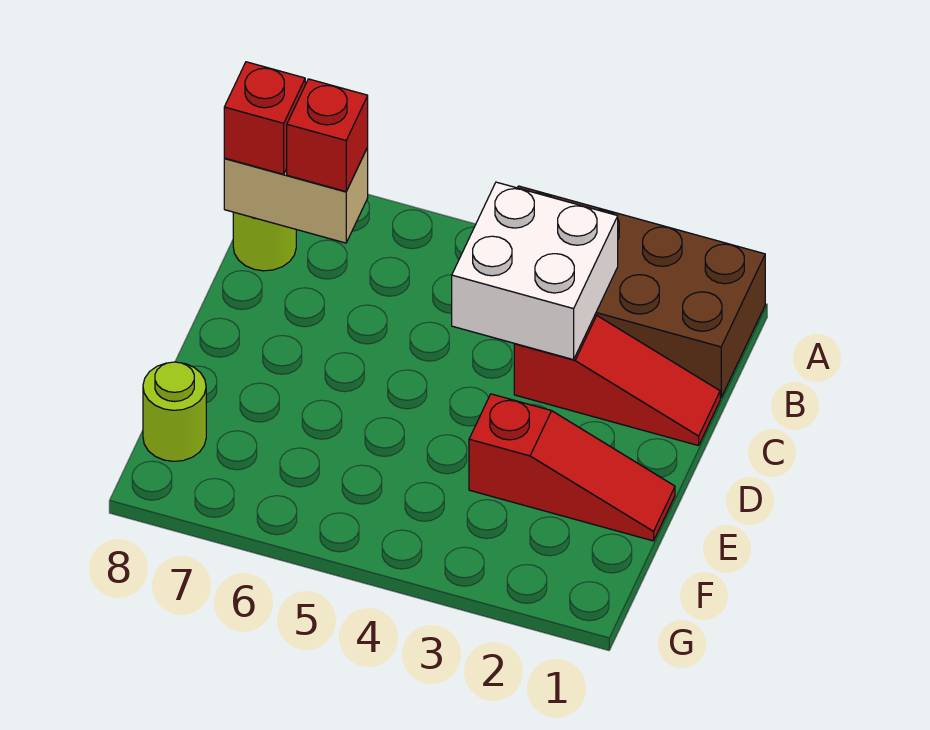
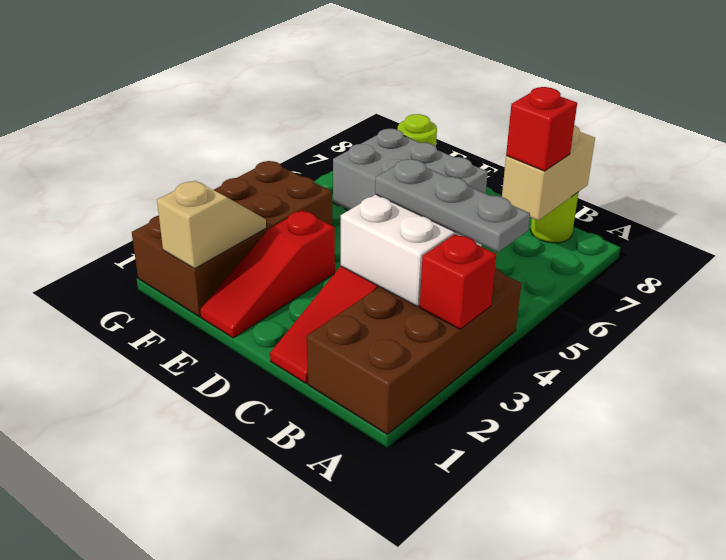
none -> grey 1x3 plate [375,159,530,252]
red 1x1 brick [224,62,305,174] -> red 1x1 brick moved to [420,234,496,329]
none -> grey 2x3 brick [333,129,488,210]
none -> brown 2x4 brick [132,161,332,317]
none -> tan 1x2 slope [157,181,266,269]

